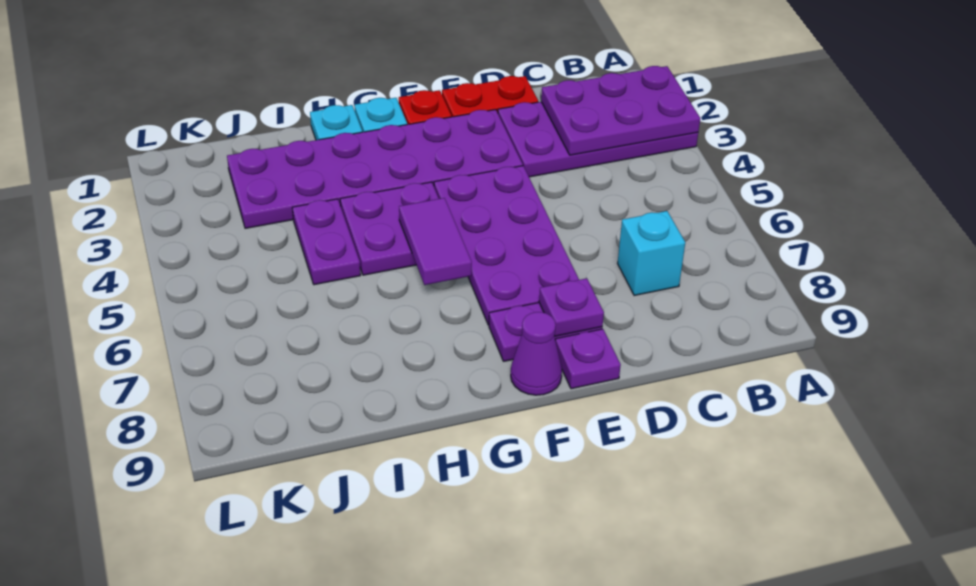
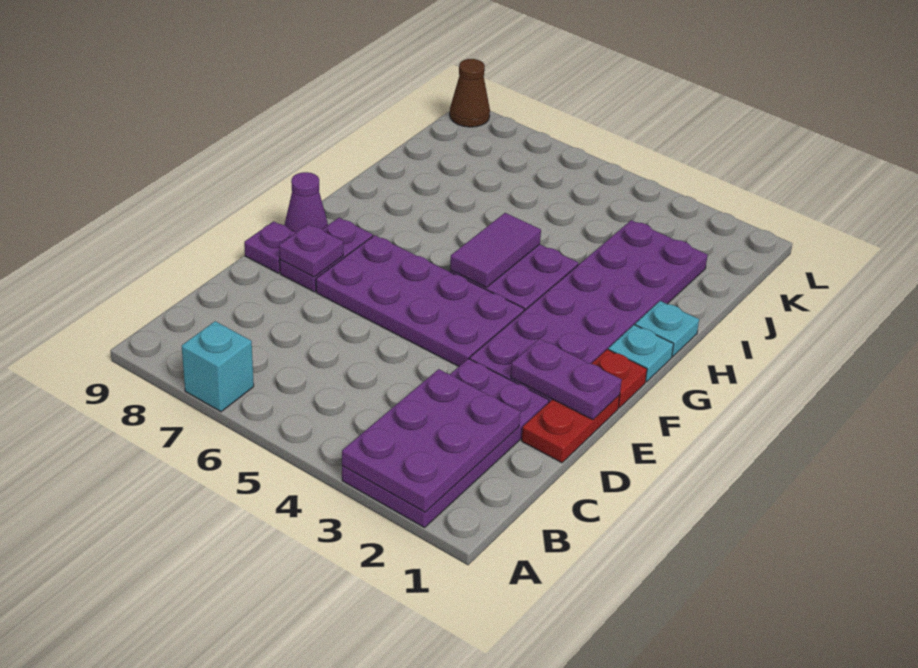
cyan 1x1 brick [618,211,685,296] -> cyan 1x1 brick moved to [182,321,254,412]
purple 1x2 tile [399,198,472,285] -> purple 1x2 tile turned to [450,213,541,288]
purple 1x2 plate [292,199,361,285] -> purple 1x2 plate moved to [511,339,622,420]
none -> brown 1x1 cone [450,59,490,127]

